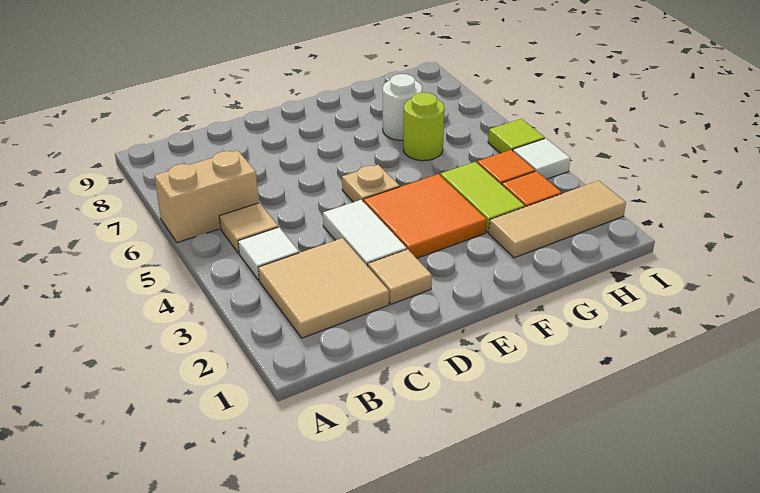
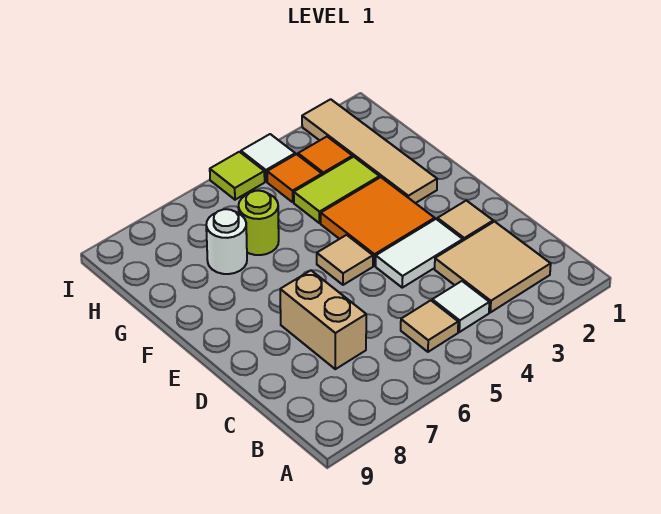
tan 1x2 brick [154,150,259,243] -> tan 1x2 brick moved to [280,270,366,369]
tan 1x1 plate [342,165,400,202] -> tan 1x1 tile [317,235,373,285]
tan 1x3 tile [489,181,626,258] -> tan 1x4 tile [302,99,437,203]

